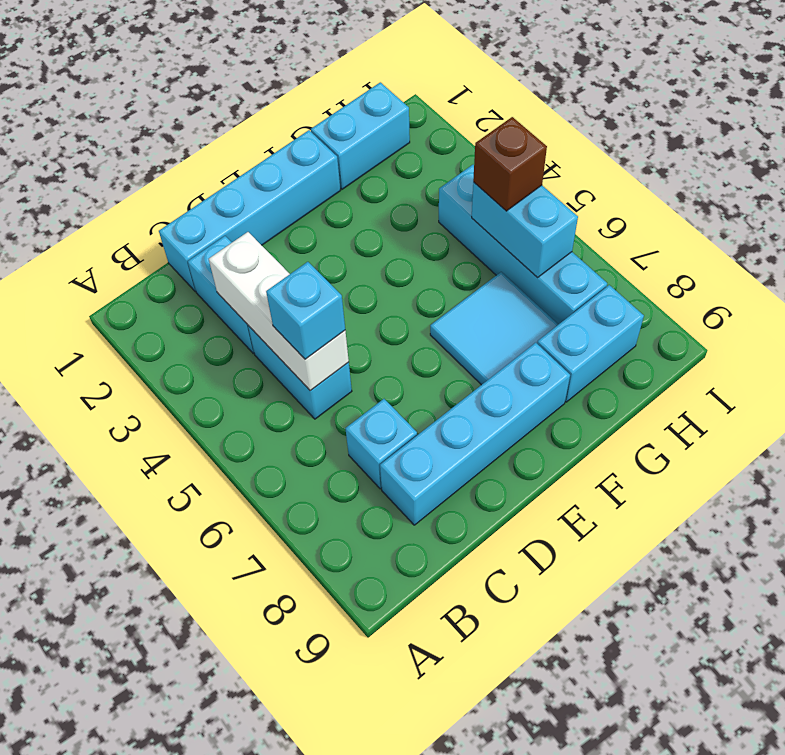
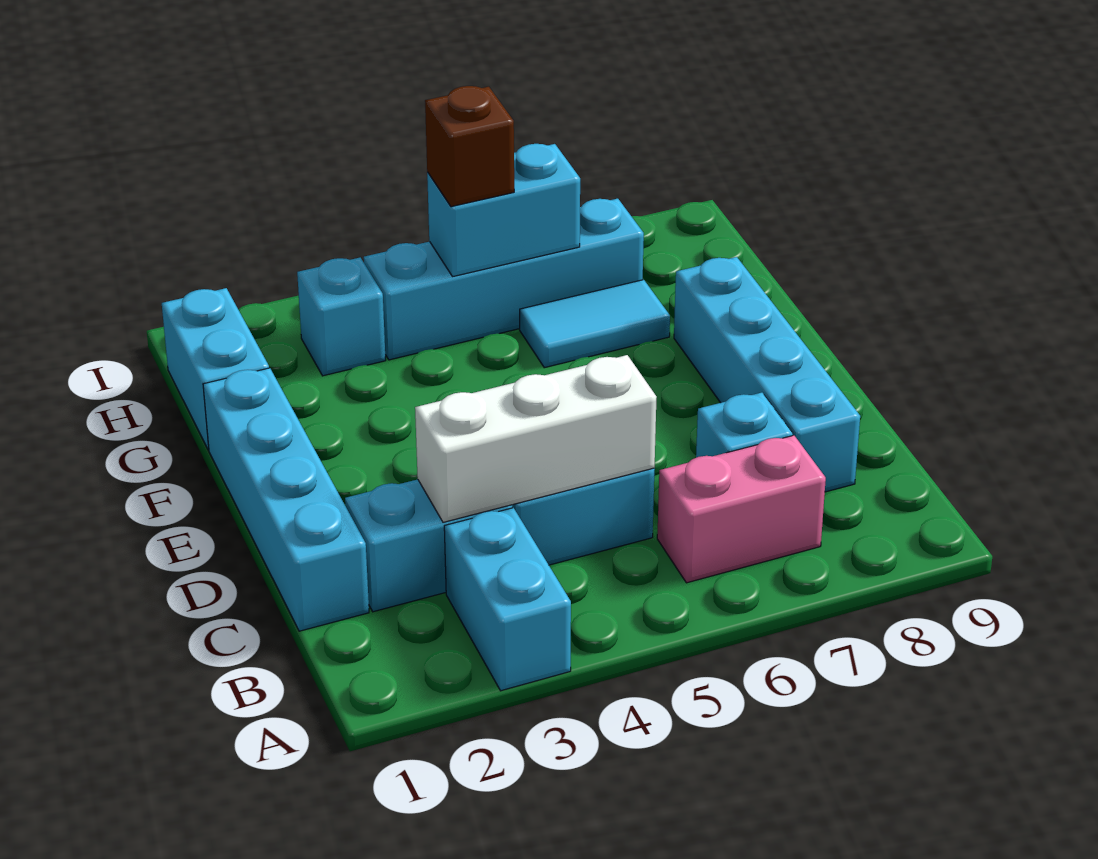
none -> pink 1x2 brick [657,435,826,583]
cyan 1x1 brick [266,262,345,359] -> cyan 1x1 brick moved to [297,257,386,376]
cyan 2x2 tile [430,272,558,385] -> cyan 1x2 tile [520,280,670,368]
cyan 1x2 brick [537,285,644,402] -> cyan 1x2 brick moved to [444,508,571,691]

